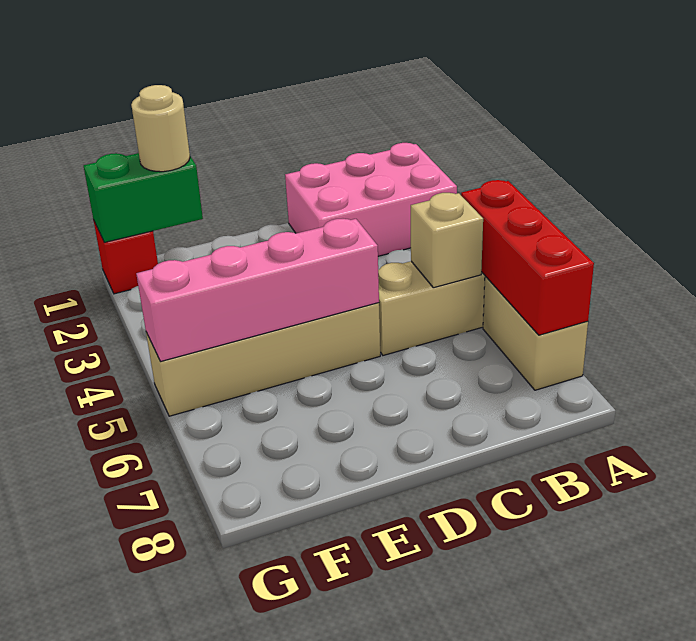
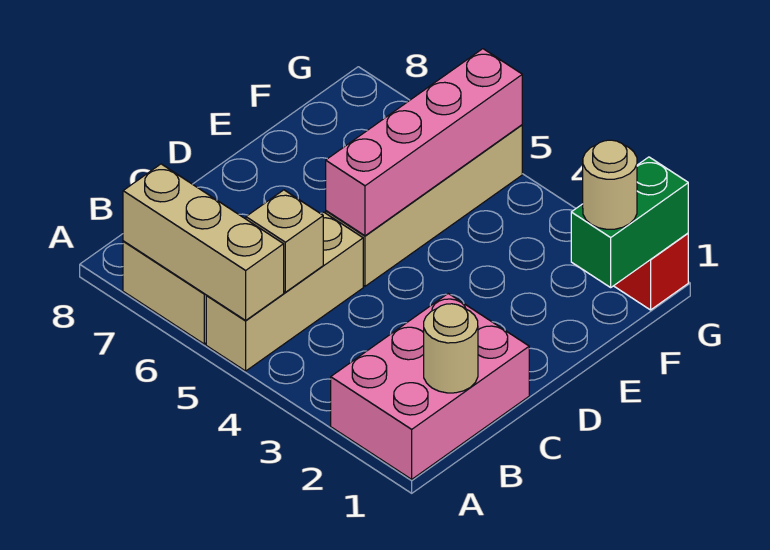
red 1x3 brick [461,180,594,335] -> tan 1x3 brick [123,164,284,320]
none -> tan 1x1 round brick [424,304,478,393]

